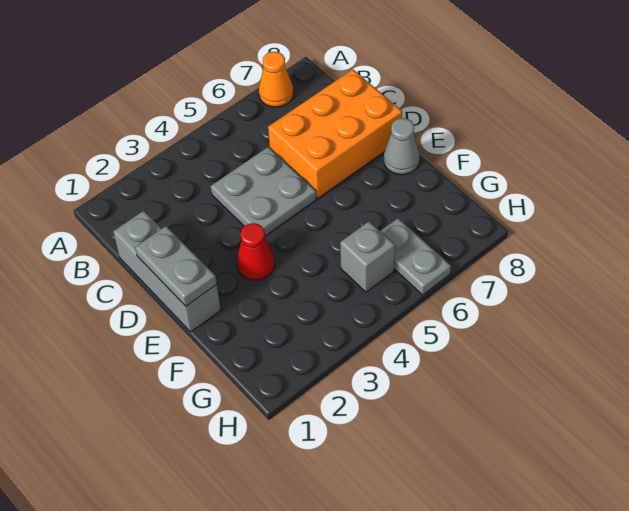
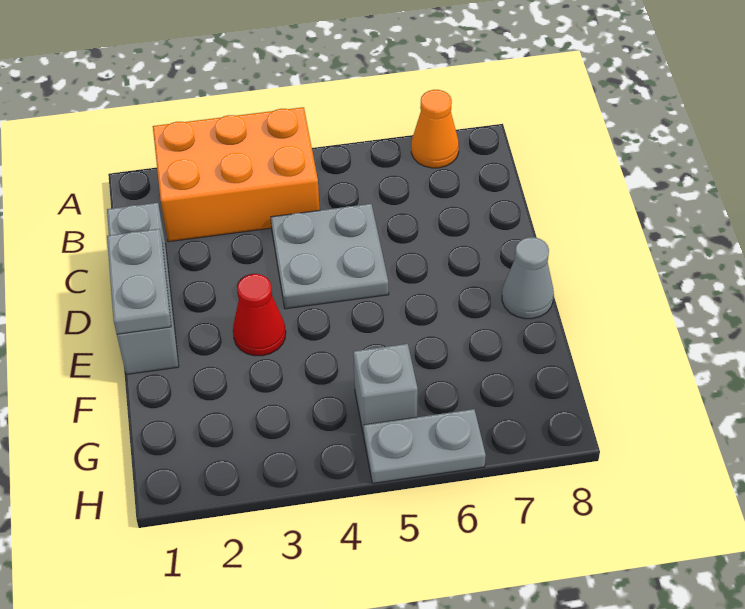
orange 2x3 brick [268,69,402,198] -> orange 2x3 brick moved to [153,107,320,242]
grey 1x2 plate [381,218,451,295] -> grey 1x2 plate turned to [363,409,486,483]

